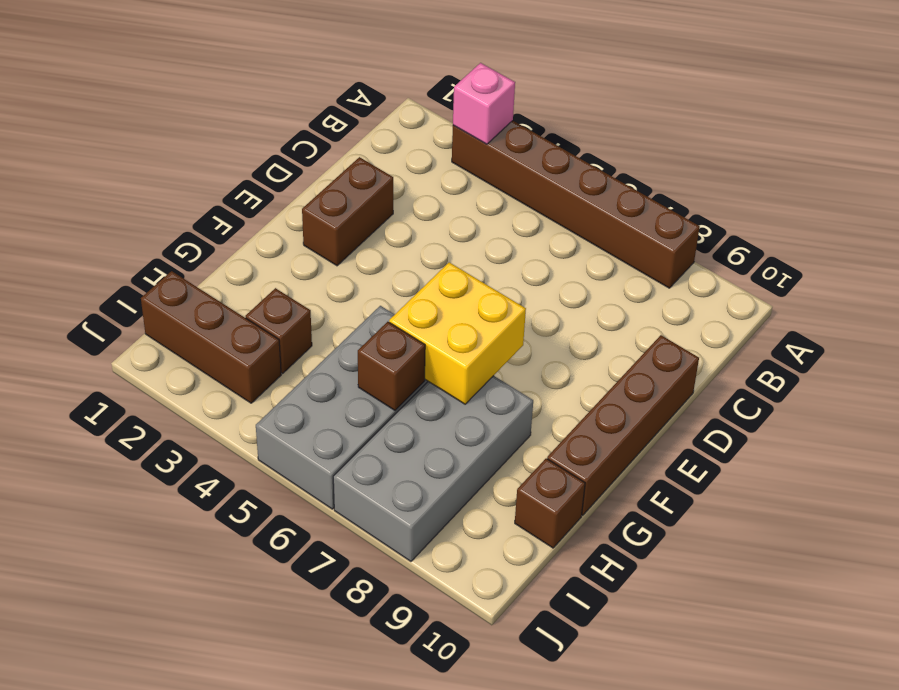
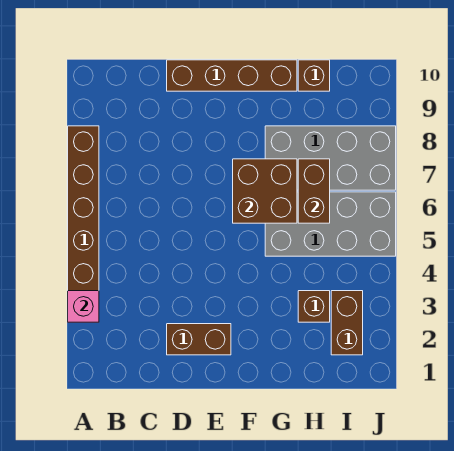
yellow 2x2 brick [389,262,526,404] -> brown 2x2 brick [233,159,297,223]
brown 1x1 brick [358,322,425,410] -> brown 1x2 brick [298,159,330,223]
brown 1x3 brick [141,271,281,403] -> brown 1x2 brick [331,291,363,355]

